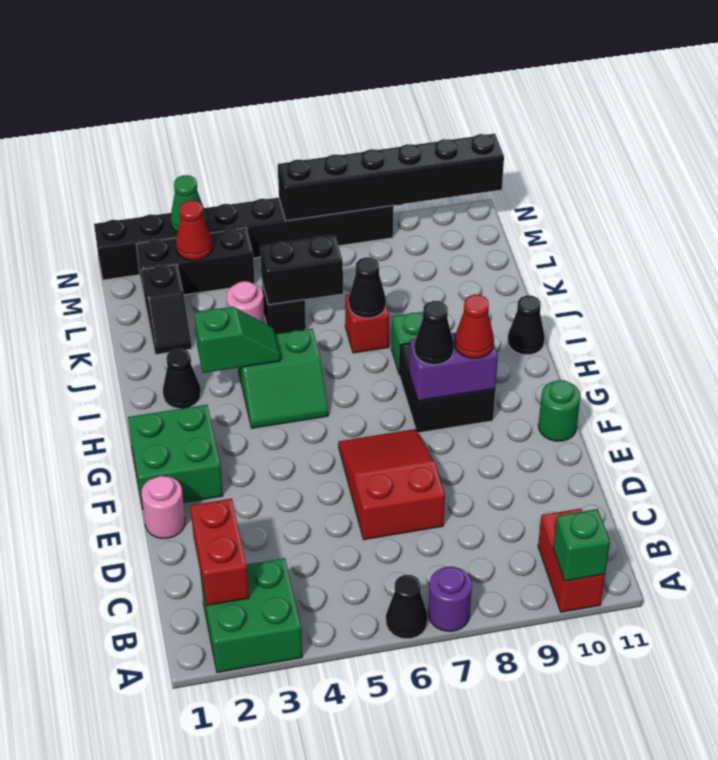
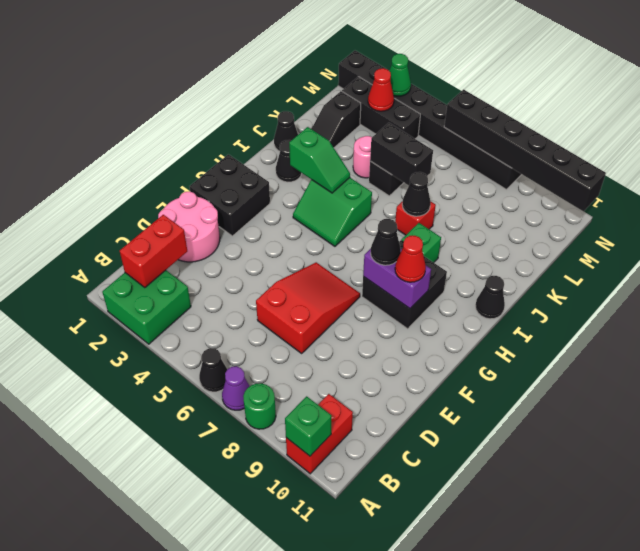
purple 1x1 round brick [428,567,472,631] -> purple 1x1 cone [222,366,250,410]
pink 1x1 round brick [142,476,185,539] -> pink 2x2 round brick [158,192,220,262]
green 2x2 brick [128,405,223,509] -> black 2x2 brick [190,154,270,236]
green 1x1 round brick [538,380,581,441] -> green 1x1 round brick moved to [243,383,276,429]
none -> black 1x1 cone [274,111,298,151]

